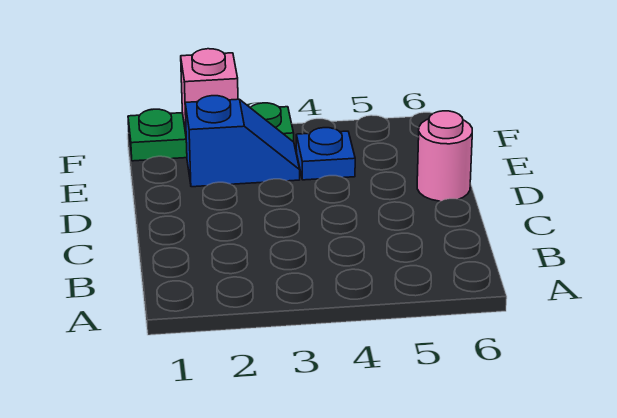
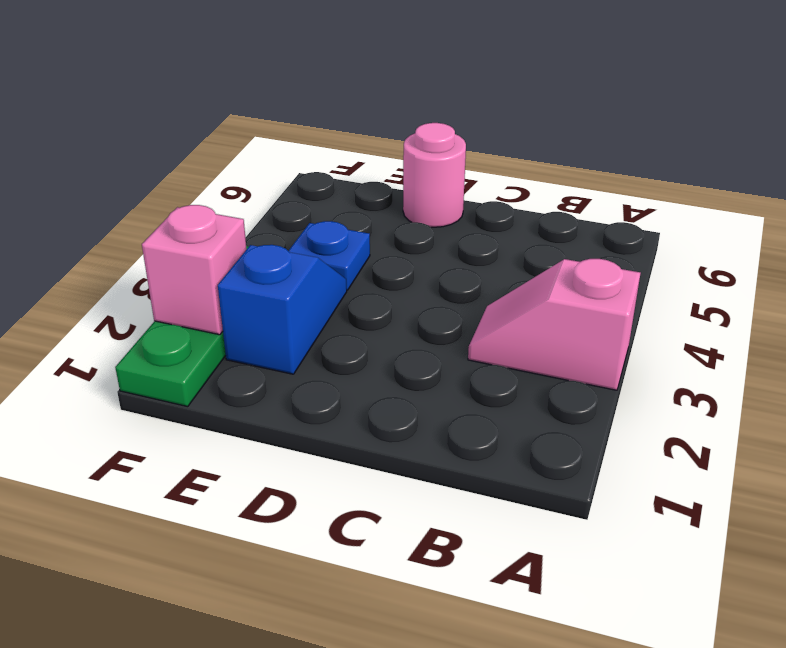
none -> pink 1x2 slope [468,259,640,390]

